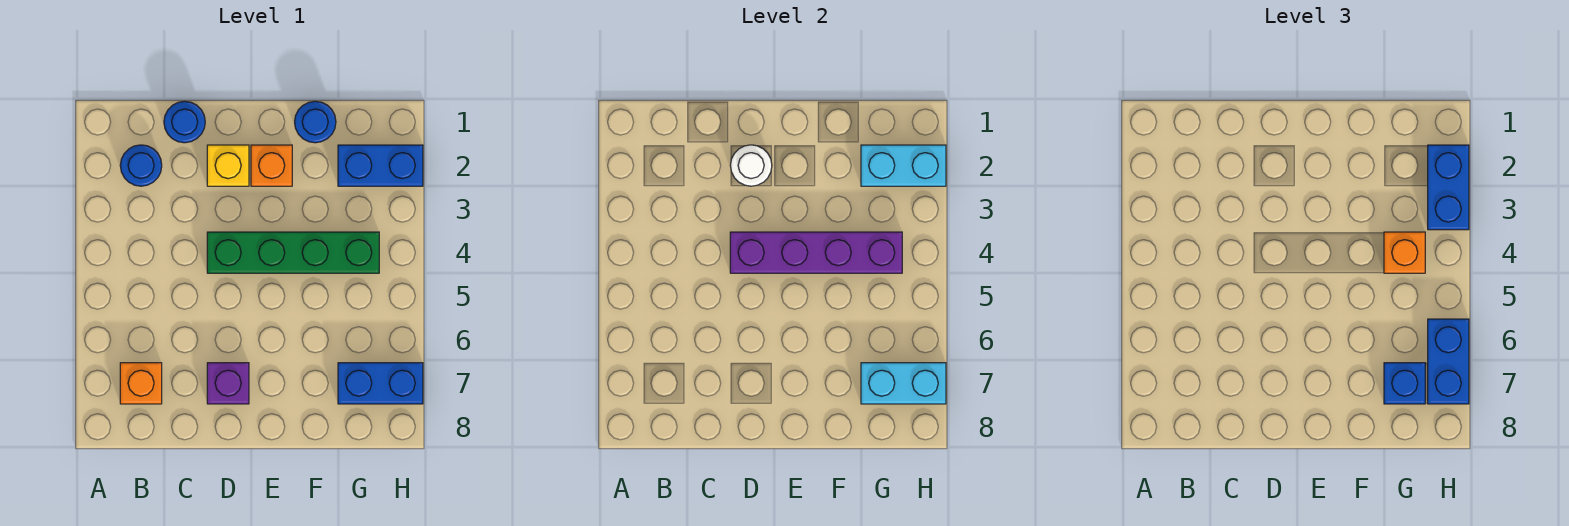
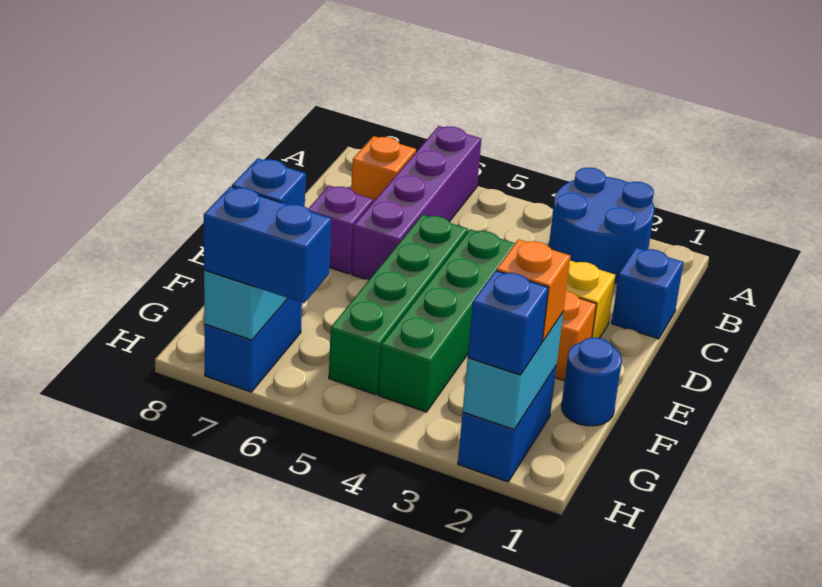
blue 1x1 round brick [120,145,162,186] -> blue 2x2 round brick [549,168,654,283]
blue 1x1 round brick [164,101,205,143] -> blue 1x1 brick [612,248,683,339]
white 1x1 round brick [730,145,772,186] -> none
purple 1x4 brick [730,232,902,273] -> purple 1x4 brick moved to [352,126,481,280]
none -> green 1x4 brick [329,215,468,395]
orange 1x1 brick [1384,232,1425,273] -> orange 1x1 brick moved to [496,239,570,341]
blue 1x2 brick [1428,145,1469,230] -> blue 1x1 brick [468,271,548,375]

